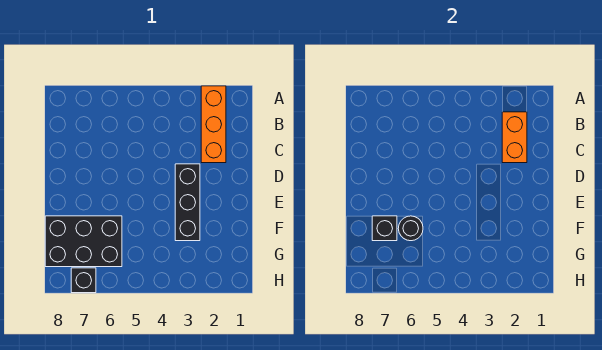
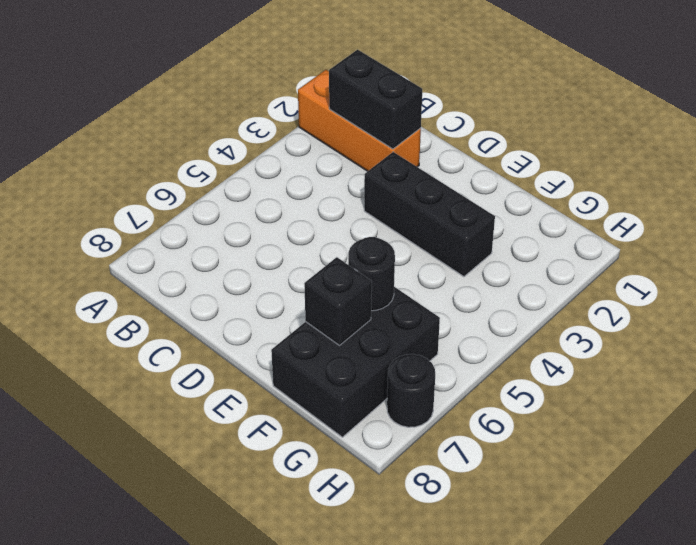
orange 1x2 brick [502,112,527,163] -> black 1x2 brick [329,50,422,149]
black 1x1 brick [71,268,96,293] -> black 1x1 round brick [387,354,435,427]

